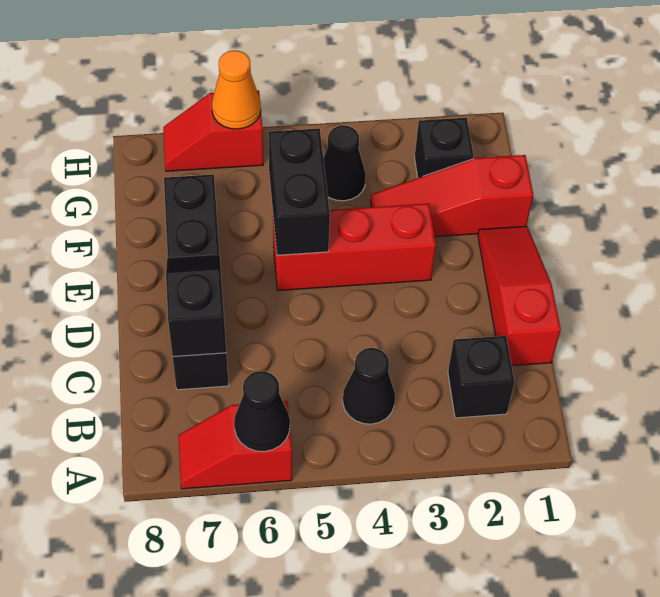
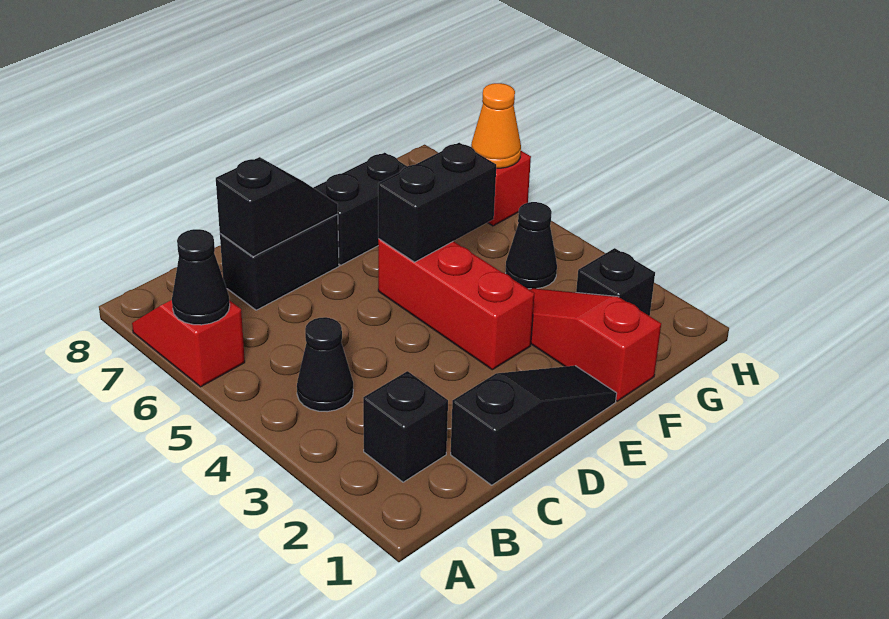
red 1x3 slope [478,226,561,366] -> black 1x3 slope [451,366,617,485]

